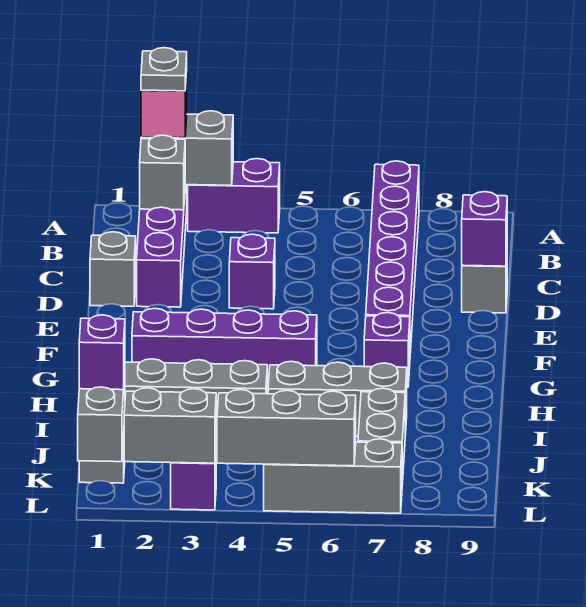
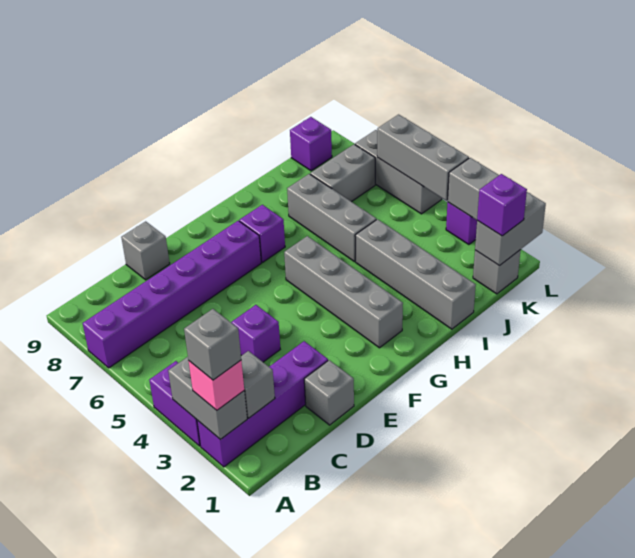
grey 1x1 plate [141,48,187,91] -> grey 1x1 brick [184,309,241,380]
purple 1x1 brick [462,192,507,266] -> purple 1x1 brick moved to [290,117,332,171]
purple 1x4 brick [132,308,317,385] -> grey 1x4 brick [284,236,403,348]

